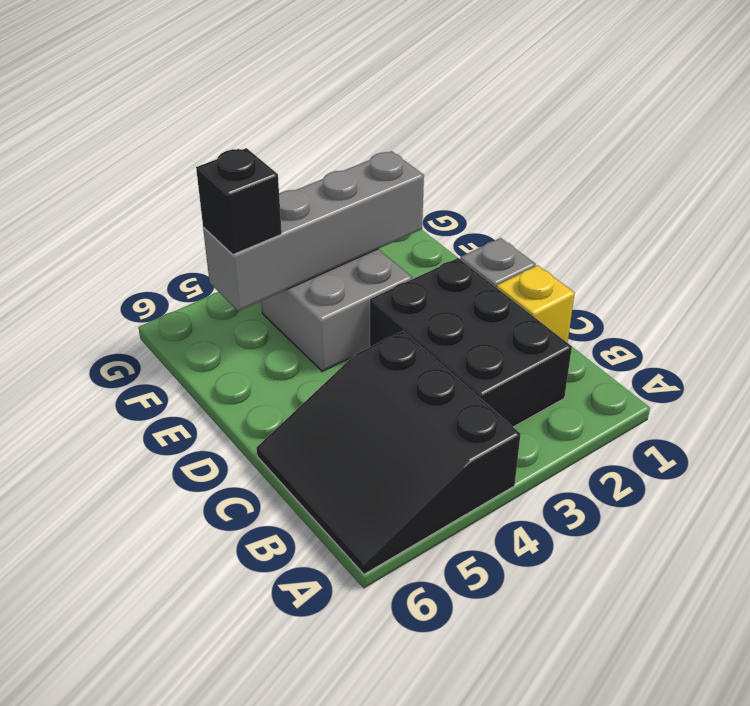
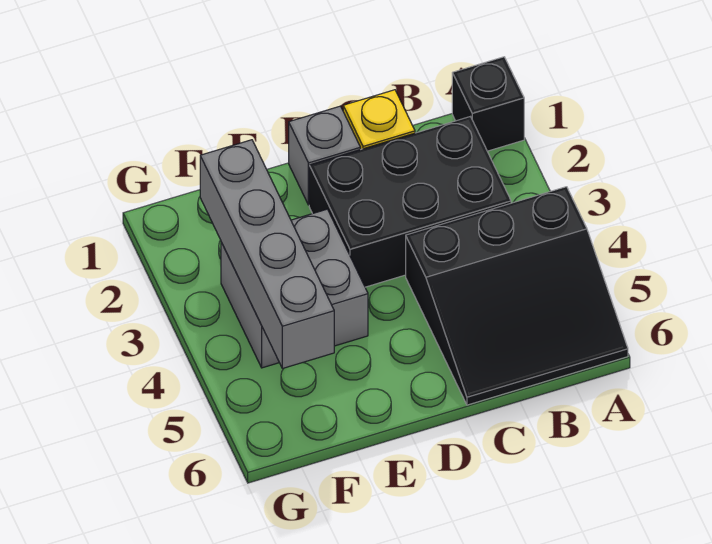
black 1x1 brick [196,148,282,255] -> black 1x1 brick moved to [452,57,524,151]

